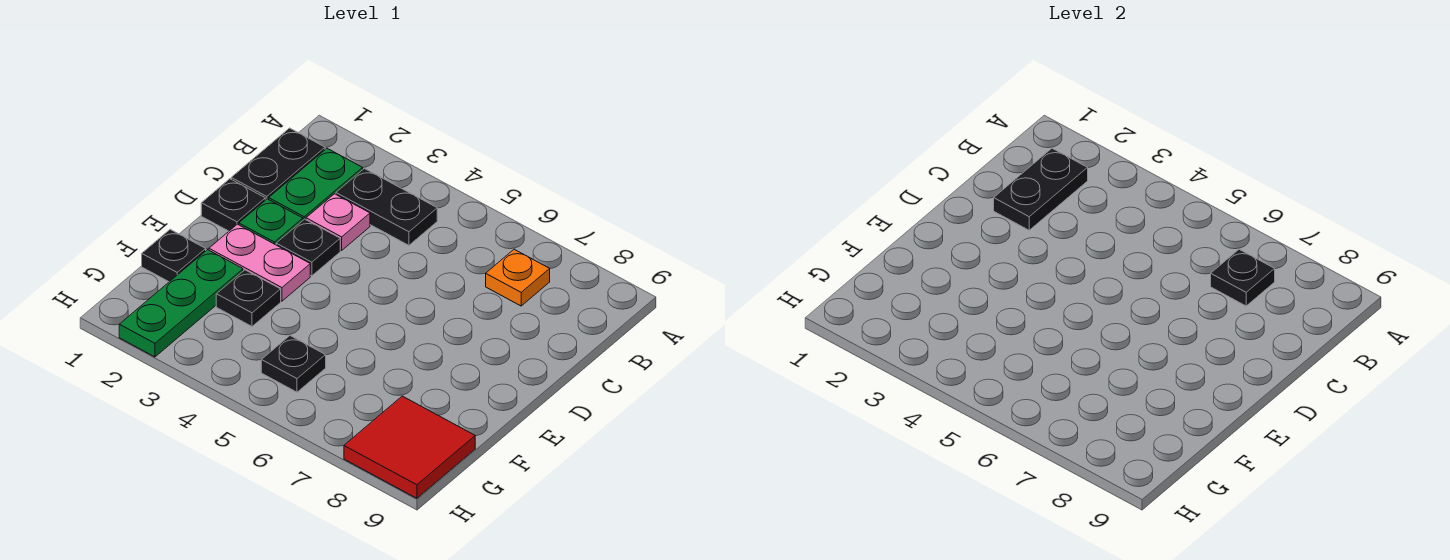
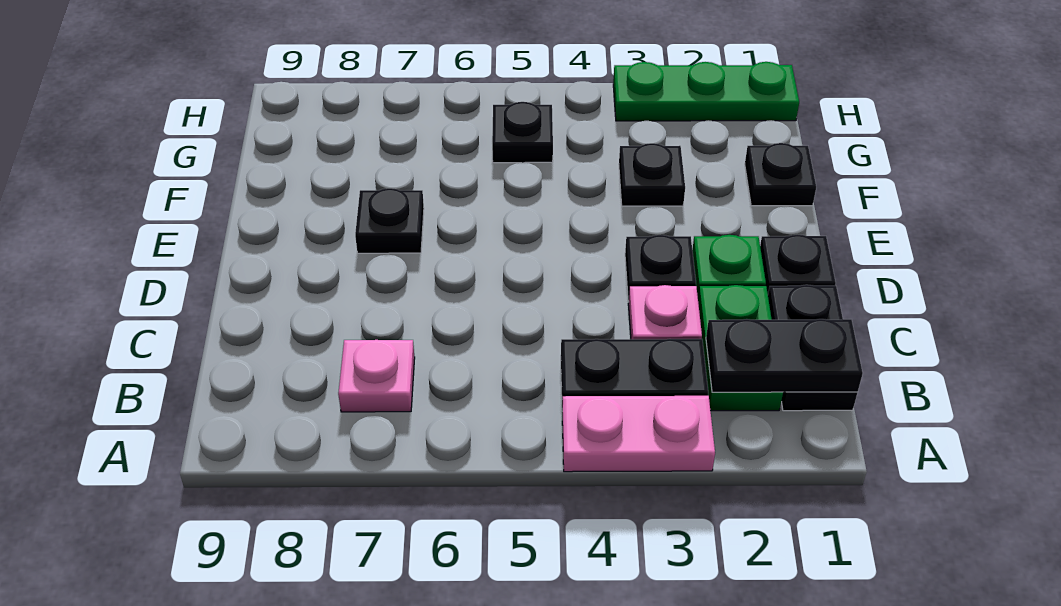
black 1x2 plate [994,148,1088,230] -> black 1x2 plate turned to [706,319,863,392]
orange 1x1 plate [486,249,550,306] -> pink 1x1 plate [338,340,415,412]
black 1x1 plate [1211,249,1275,306] -> black 1x1 plate moved to [355,188,424,253]
pink 1x2 plate [209,224,310,301] -> pink 1x2 plate moved to [562,396,715,472]
green 1x3 plate [119,250,243,357] -> green 1x3 plate turned to [613,62,799,121]
red 2x2 tile [344,396,475,498] -> none

